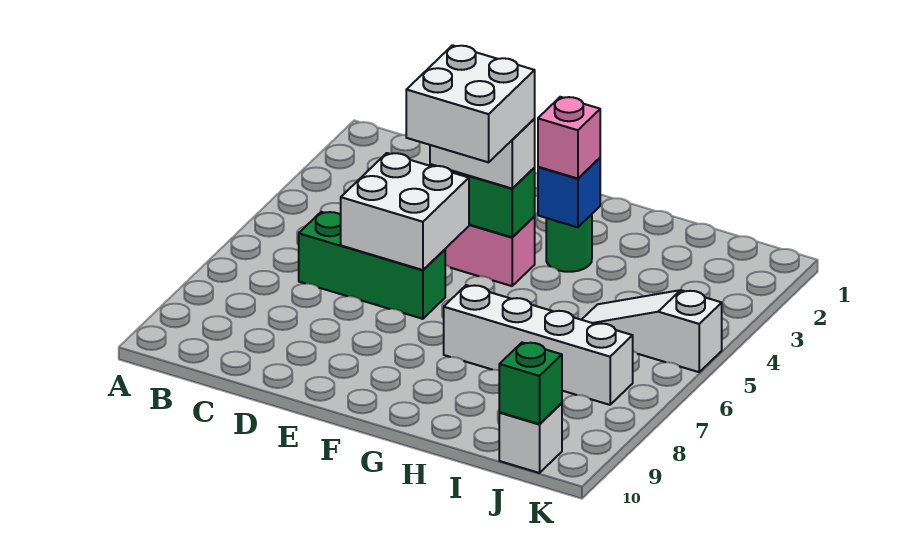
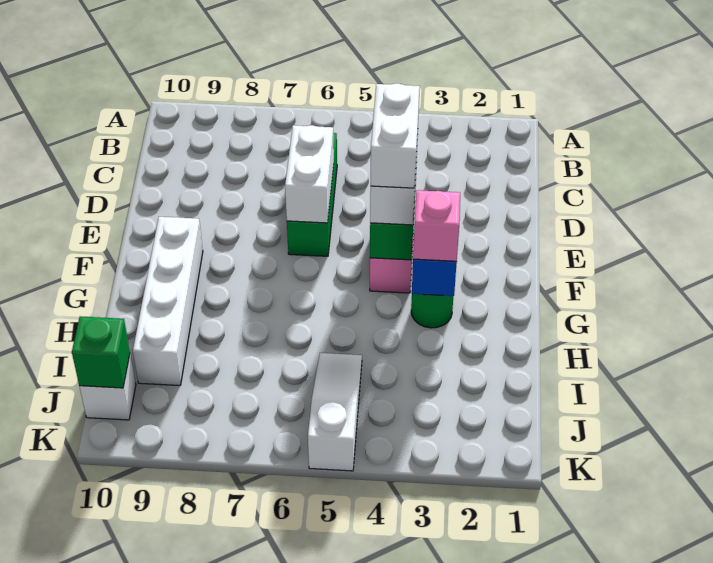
white 2x2 brick [341,153,469,270] -> white 1x2 brick [285,125,334,223]
white 2x2 brick [406,45,535,162] -> white 1x2 brick [371,83,420,188]
white 1x4 brick [444,285,633,405] -> white 1x4 brick moved to [133,217,203,386]

